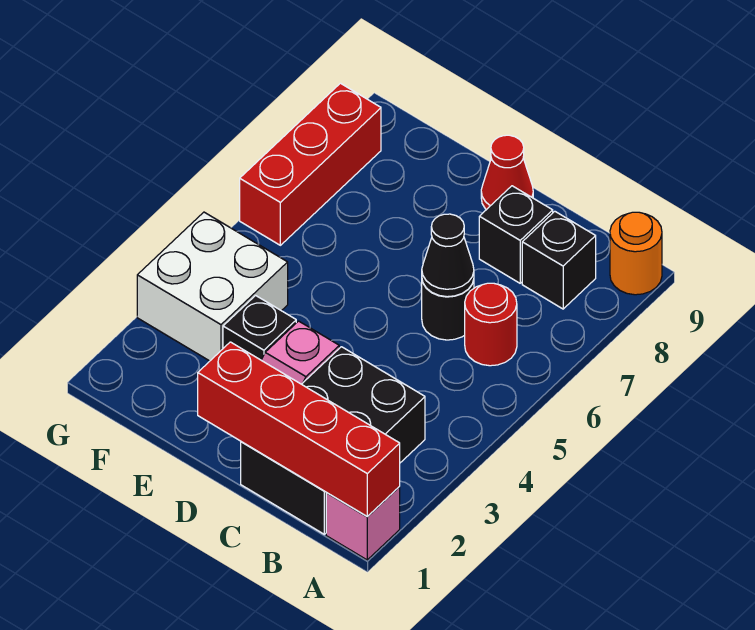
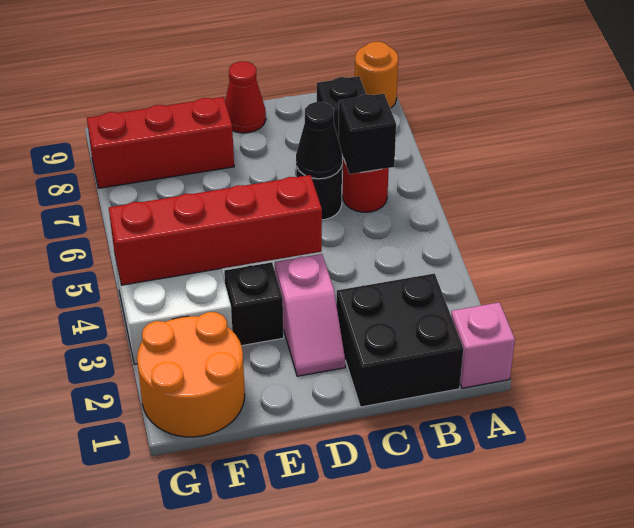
red 1x4 brick [198,342,400,517] -> red 1x4 brick moved to [109,175,322,285]
black 2x3 brick [241,347,425,534] -> black 2x2 brick [336,273,463,407]
black 1x1 brick [479,186,553,283] -> black 1x1 brick moved to [338,94,396,174]
none -> orange 2x2 round brick [137,312,245,437]
red 1x3 brick [240,83,381,245] -> red 1x3 brick turned to [87,97,234,188]

